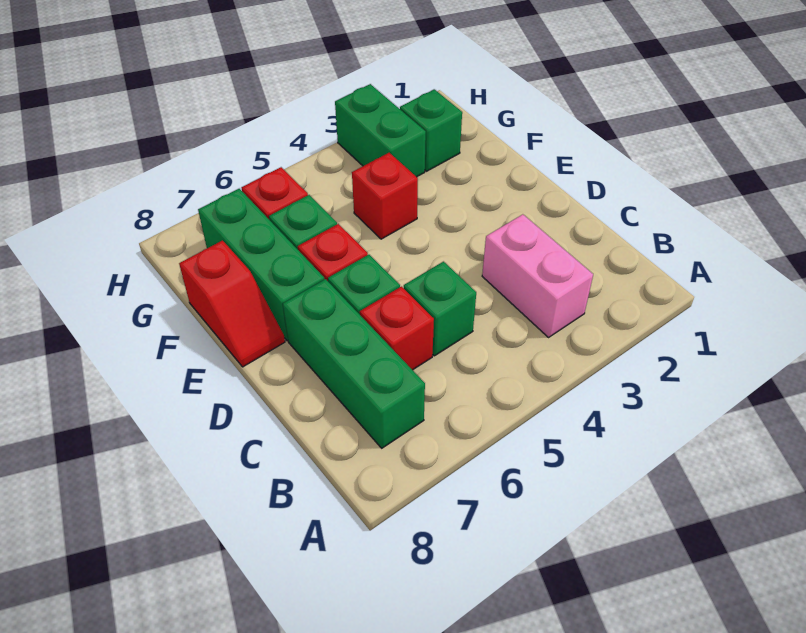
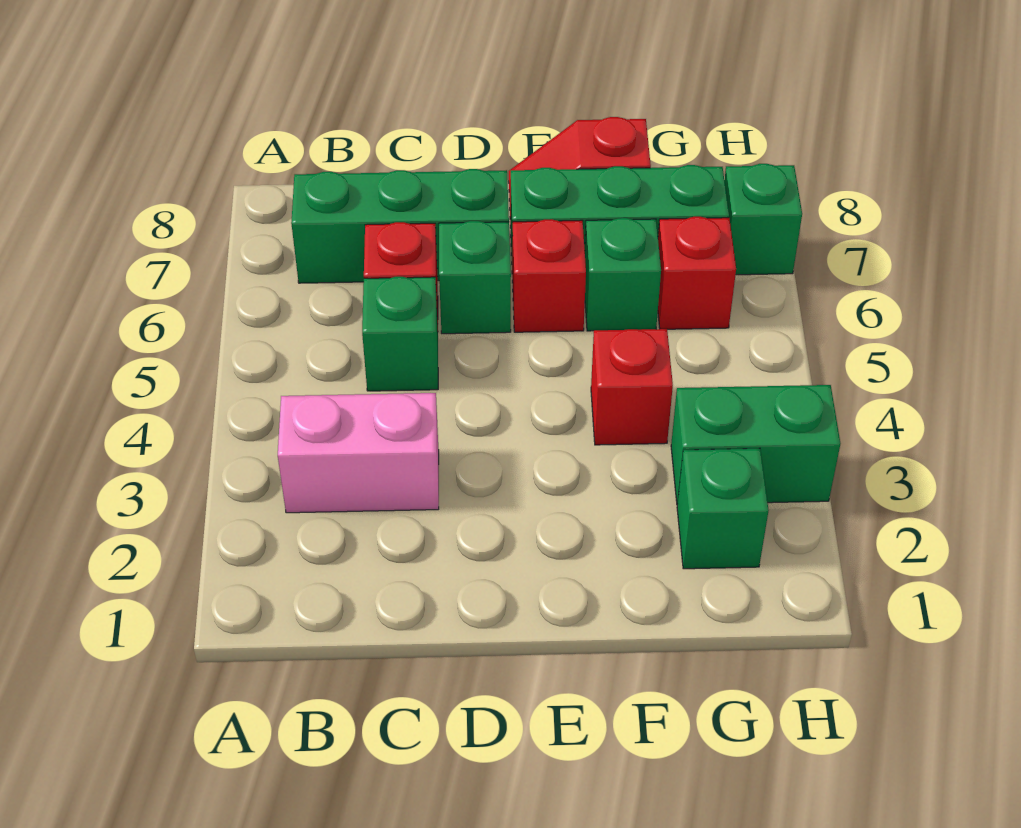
none -> green 1x1 brick [724,164,802,275]

